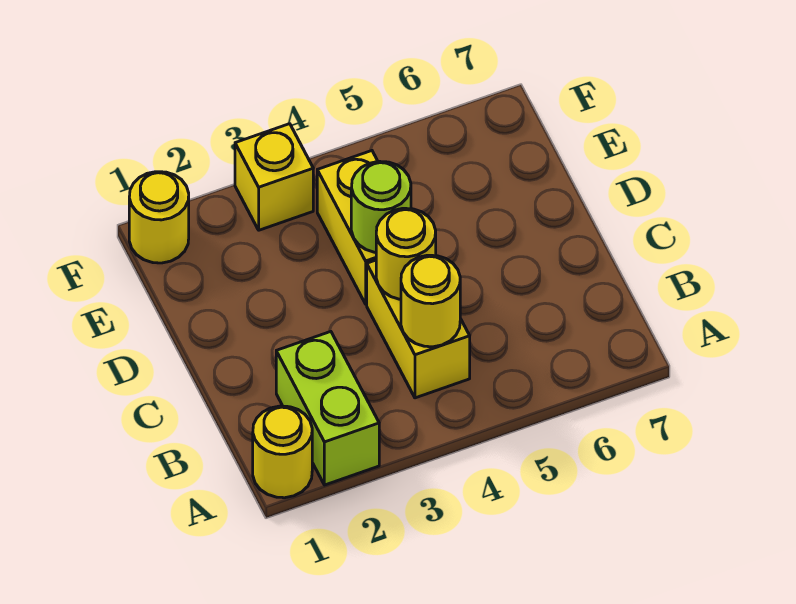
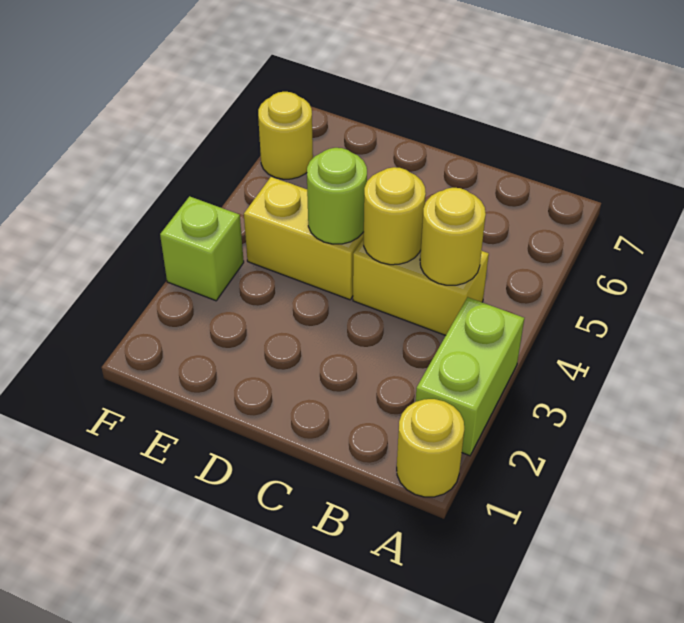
lime 1x2 brick [276,332,379,485] -> lime 1x2 brick turned to [416,297,524,456]
yellow 1x1 round brick [129,172,189,263] -> yellow 1x1 round brick moved to [258,92,313,179]
yellow 1x1 brick [235,124,313,230] -> lime 1x1 brick [160,196,244,301]

